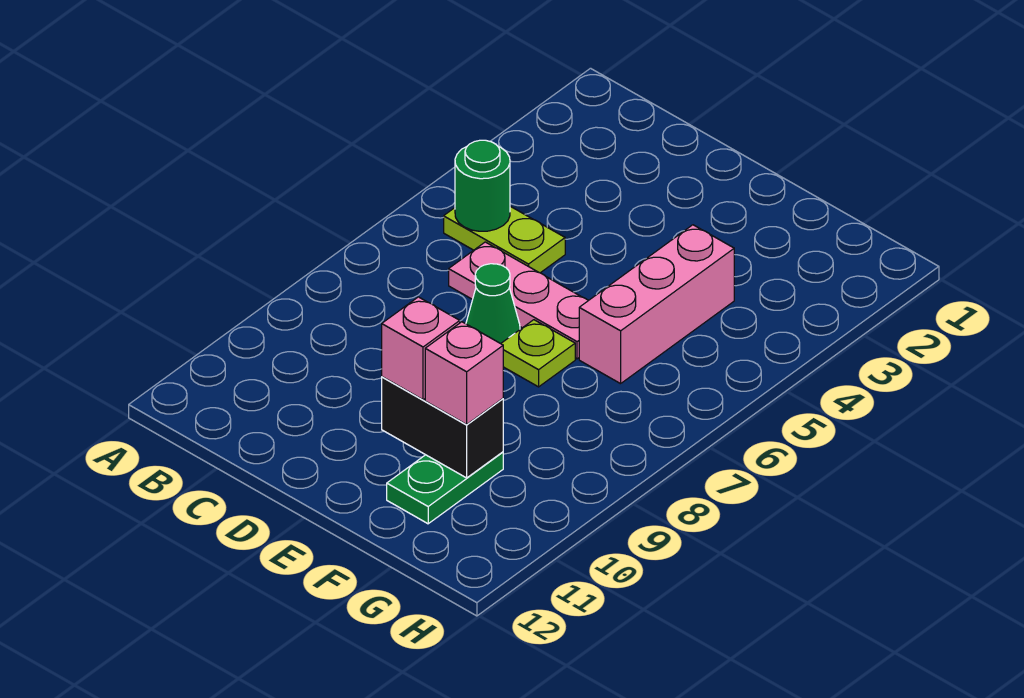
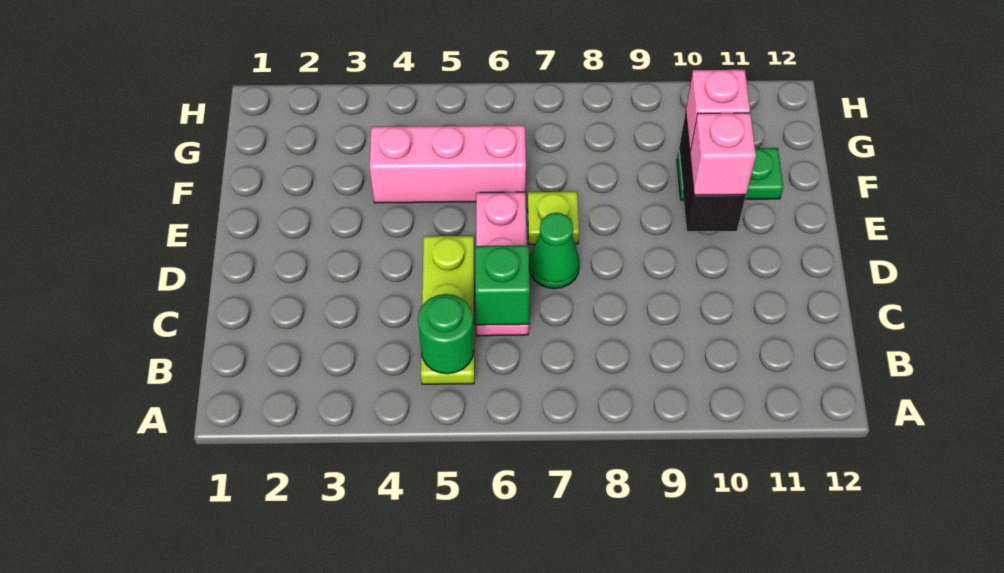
lime 1x2 plate [444,206,565,273] -> lime 1x3 plate [421,236,474,384]
none -> green 1x1 brick [475,245,530,325]

